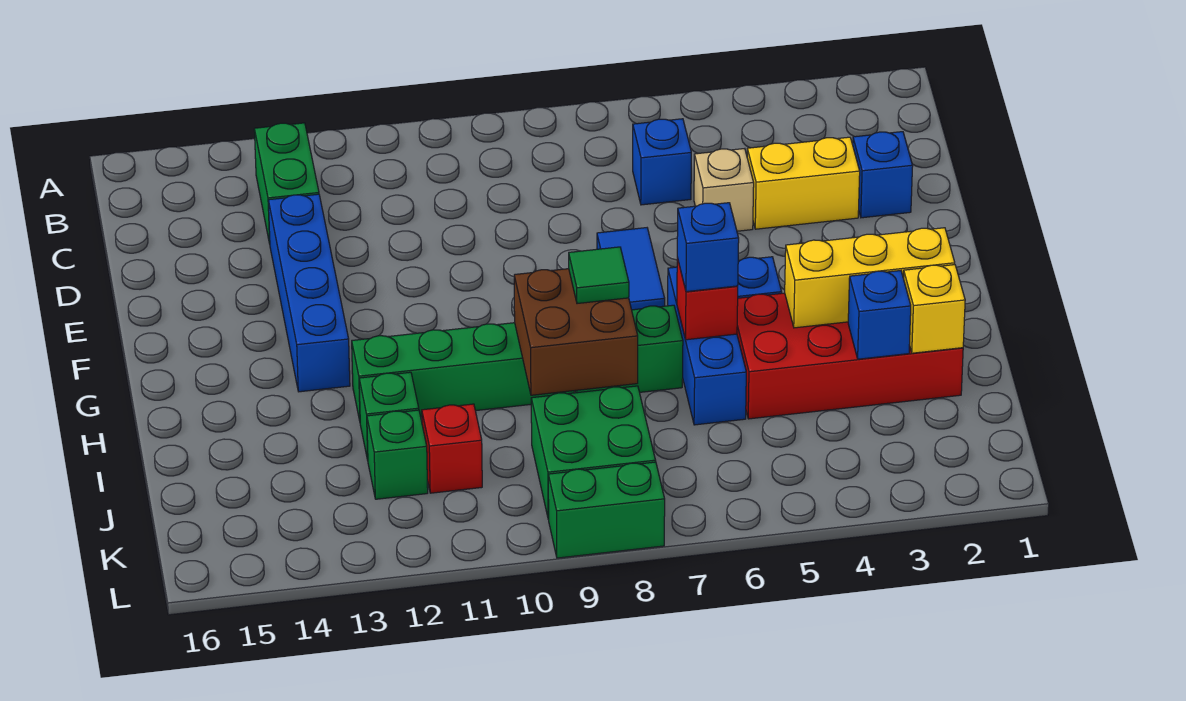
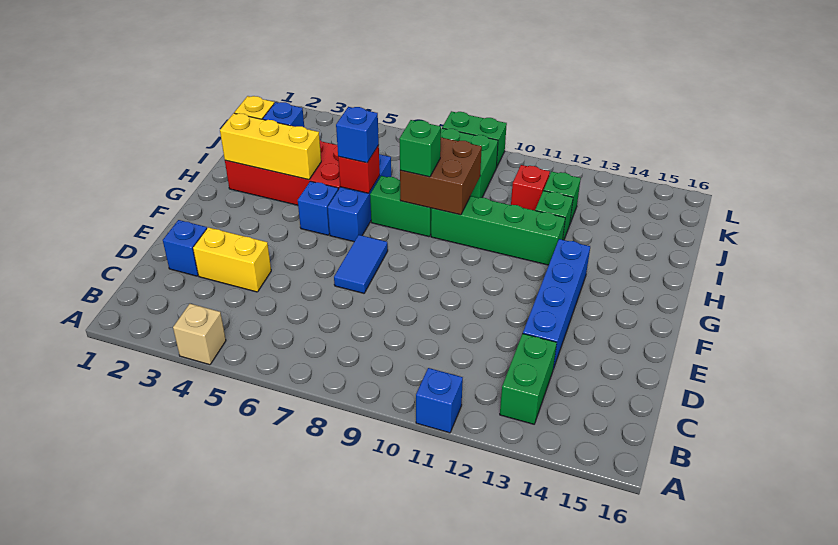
blue 1x1 brick [633,119,691,205] -> blue 1x1 brick moved to [416,368,463,433]
tan 1x1 brick [694,149,754,231] -> tan 1x1 brick moved to [173,304,226,365]
green 1x1 tile [569,247,629,304] -> green 1x1 brick [399,120,441,177]

